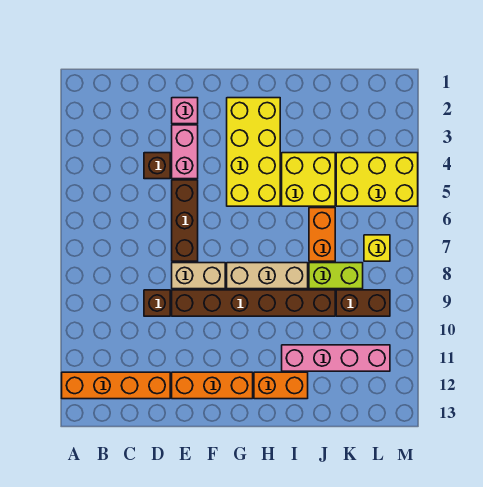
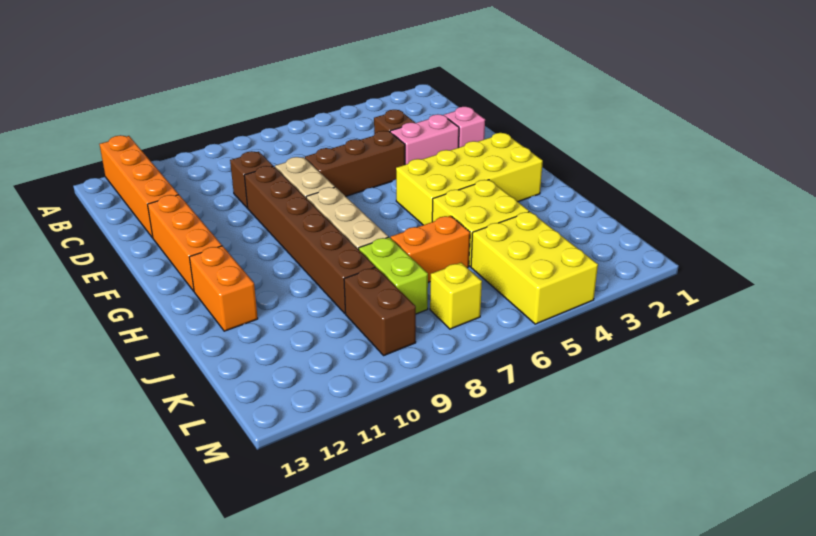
pink 1x4 brick [282,345,390,371] -> none

